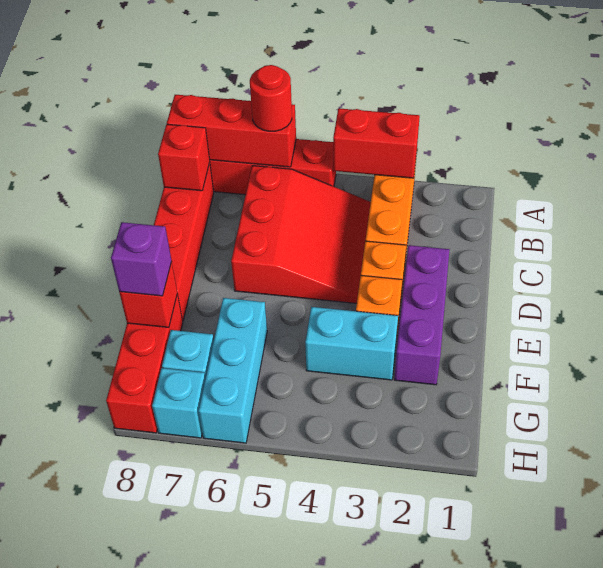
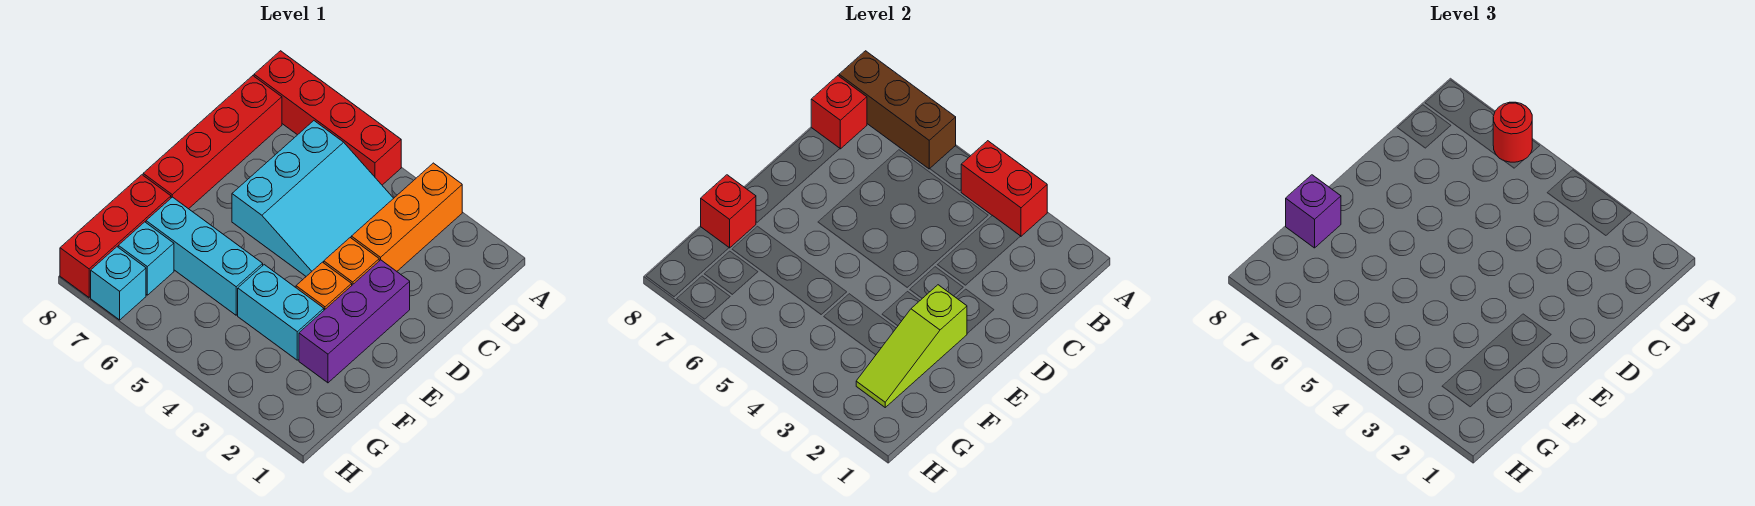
red 1x3 brick [167,95,296,167] -> brown 1x3 brick [839,51,956,169]
red 3x3 slope [231,166,371,303] -> cyan 3x3 slope [232,121,394,276]
none -> lime 1x3 slope [856,285,967,407]
cyan 1x3 brick [199,298,267,443] -> cyan 1x3 brick turned to [146,197,263,315]

